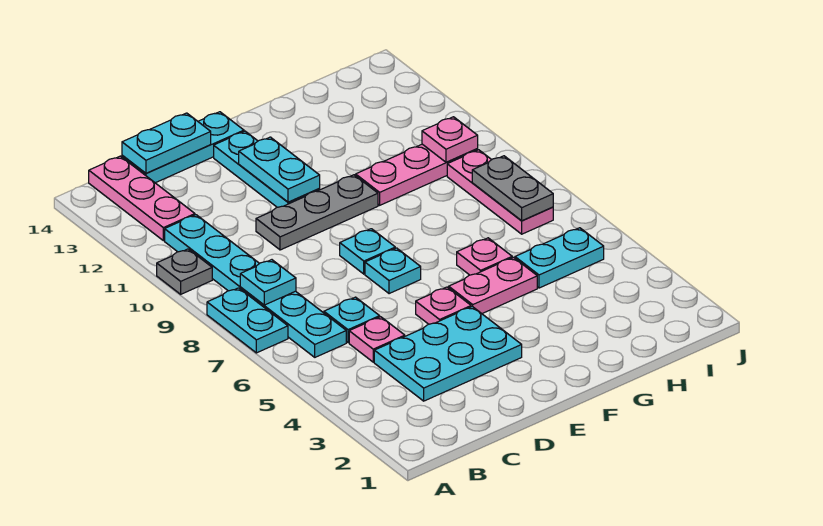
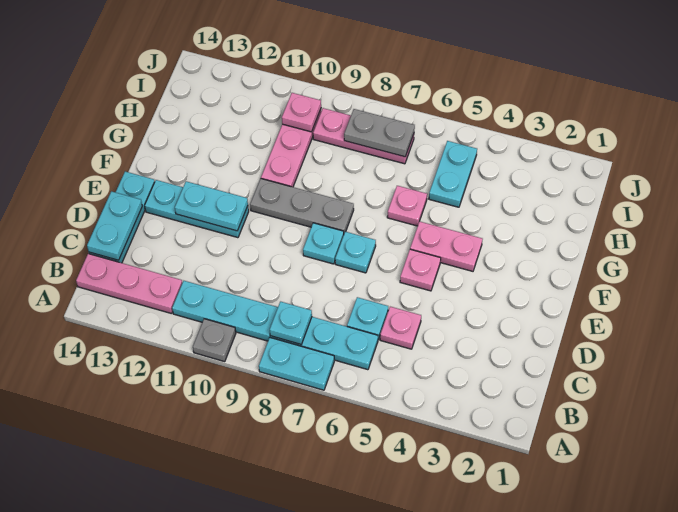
cyan 2x3 plate [374,306,522,401] -> none
grey 1x3 plate [256,175,378,250] -> grey 1x3 plate turned to [250,179,354,233]
pink 1x2 plate [449,257,537,313] -> pink 1x2 plate turned to [410,221,482,271]

